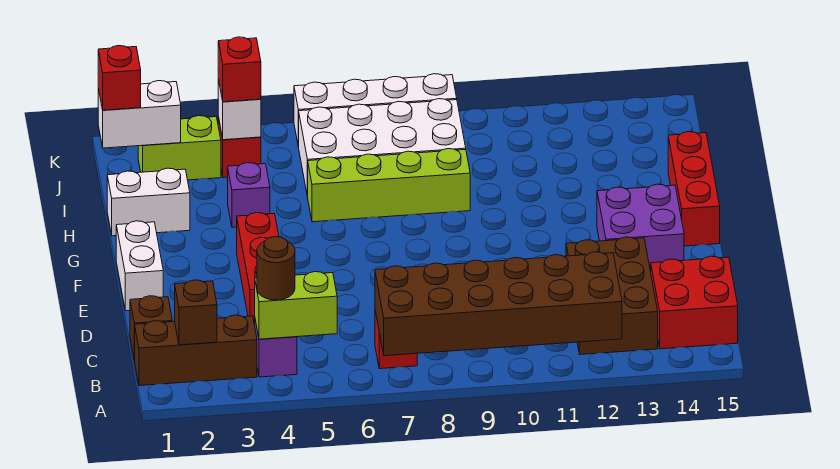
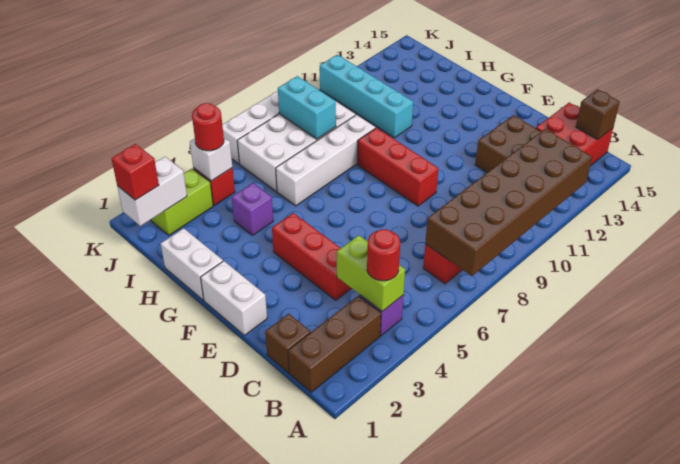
brown 1x1 brick [175,280,217,345] -> brown 1x1 brick moved to [576,89,620,140]
lime 1x2 brick [255,272,337,339] -> lime 1x2 brick turned to [337,235,405,311]
brown 1x1 round brick [257,237,295,300] -> red 1x1 round brick [367,229,400,281]
purple 2x2 brick [597,184,684,272] -> none
red 1x3 brick [668,132,720,246] -> red 1x3 brick moved to [357,128,439,206]
white 1x2 brick [107,168,190,236] -> white 1x2 brick turned to [161,228,223,300]
lime 1x4 brick [308,149,470,222] -> white 1x4 brick [276,115,375,206]
none -> cyan 1x4 brick [320,55,413,138]
none -> cyan 1x2 brick [278,76,336,139]
red 1x1 brick [218,37,261,102] -> red 1x1 round brick [192,103,224,151]

